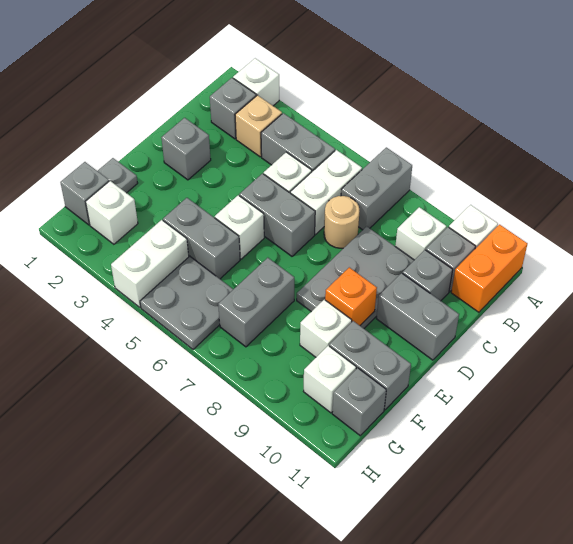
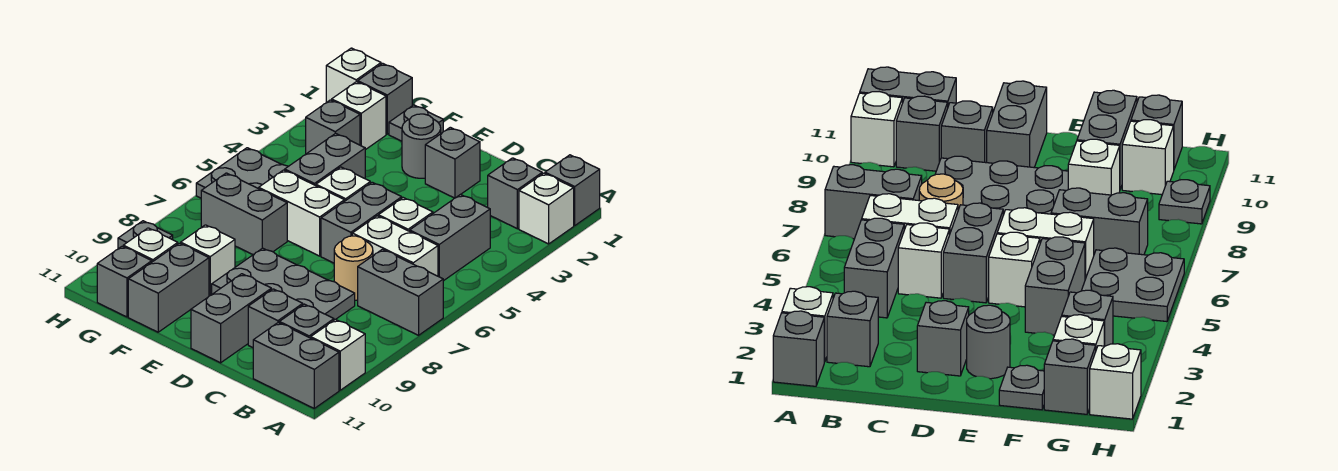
none -> grey 1x1 brick [545,155,600,226]
orange 1x2 brick [451,225,528,312] -> grey 1x2 brick [253,323,339,408]
tan 1x1 brick [235,95,282,157] -> none
white 1x1 brick [395,207,446,260] -> white 1x1 brick moved to [326,48,381,102]
none -> grey 1x1 round brick [402,114,441,178]
orange 1x1 brick [325,267,377,325] -> none
none -> grey 1x1 brick [306,100,360,154]
white 1x2 brick [111,220,189,307] -> white 1x2 brick moved to [259,170,344,256]
none -> grey 1x1 plate [118,221,173,249]

